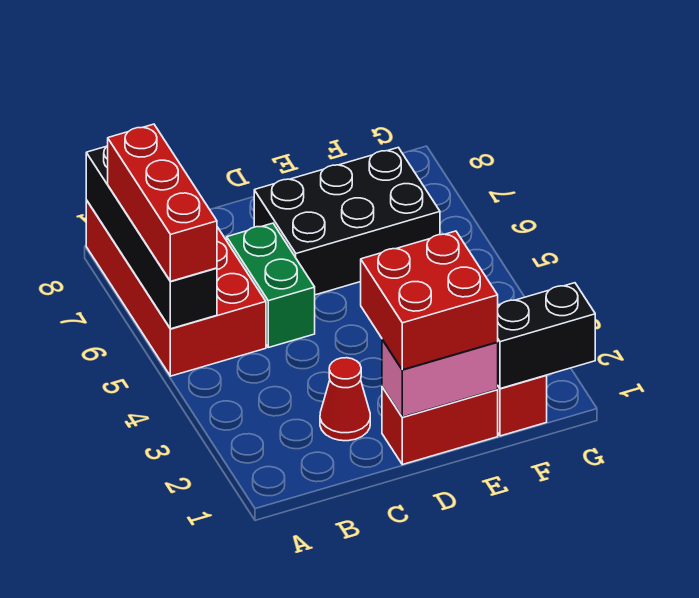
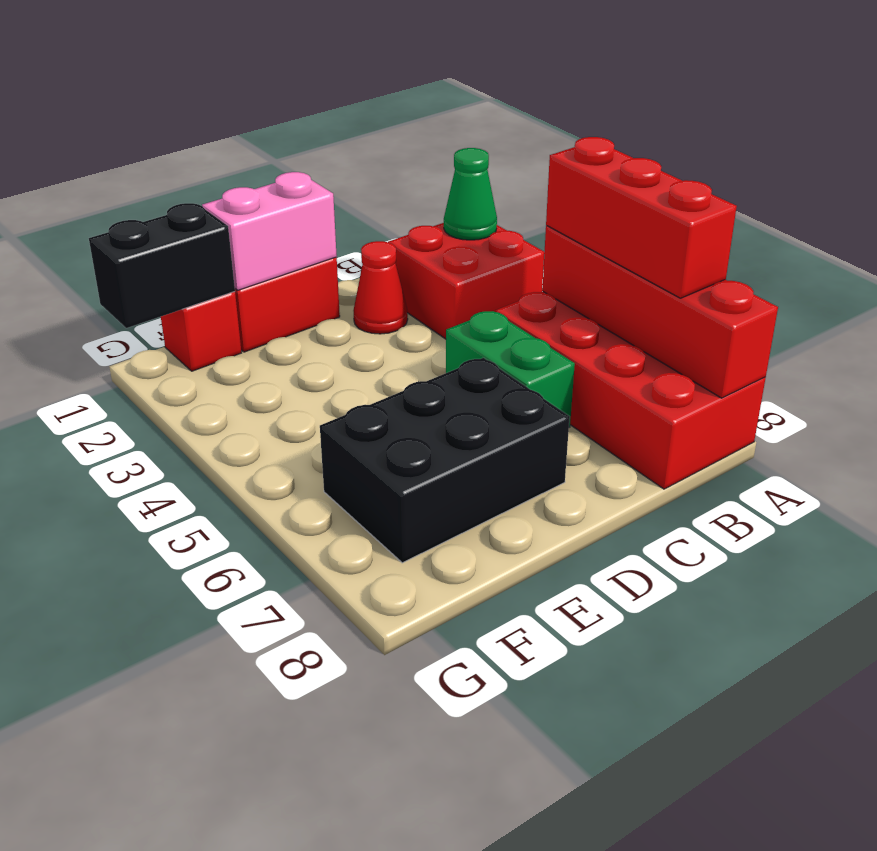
none -> green 1x1 cone [444,148,497,240]
black 1x4 brick [86,146,217,329] -> red 1x4 brick [542,226,778,398]
red 2x2 brick [361,231,498,370] -> red 2x2 brick moved to [388,223,544,339]

